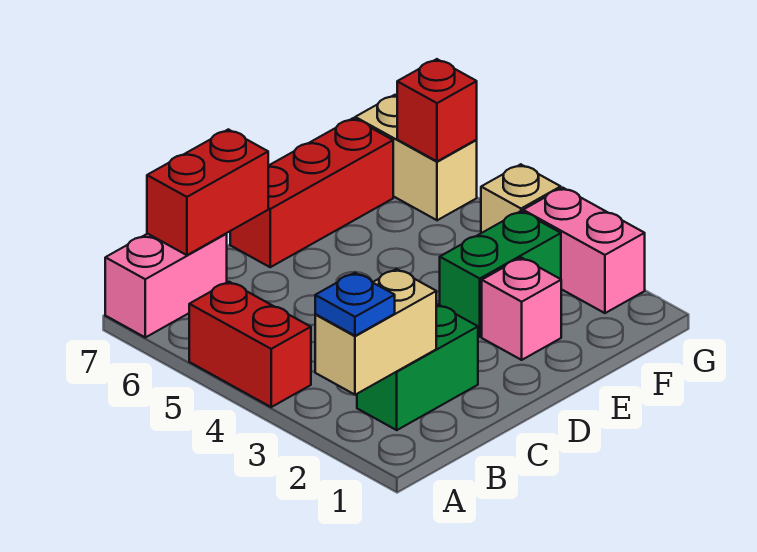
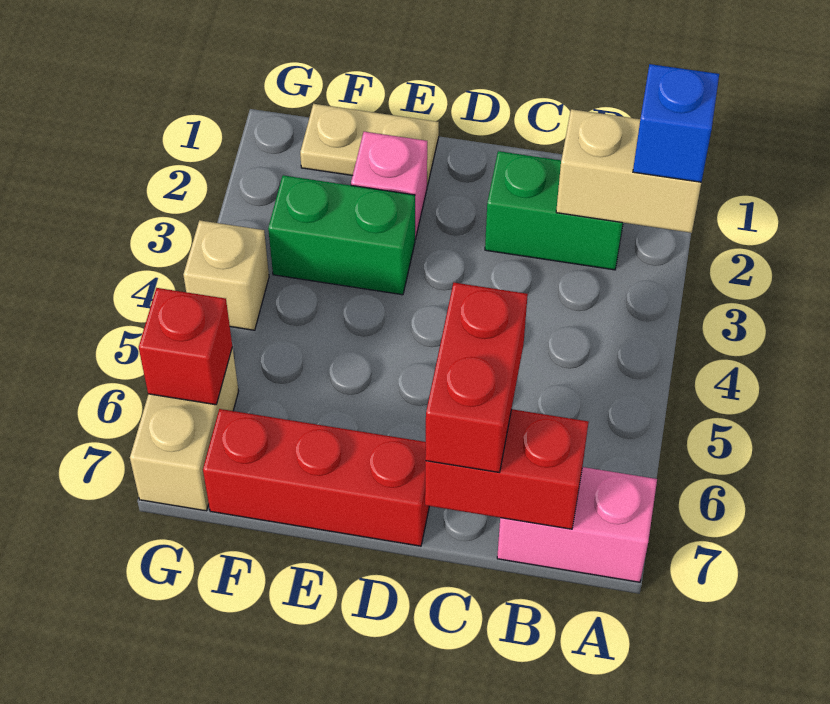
blue 1x1 plate [315,273,395,336] -> blue 1x1 brick [633,64,719,182]
red 1x2 brick [189,282,311,407] -> red 1x2 brick moved to [425,283,528,472]
none -> tan 1x2 plate [300,104,439,186]
pink 1x2 brick [523,188,645,313] -> none

